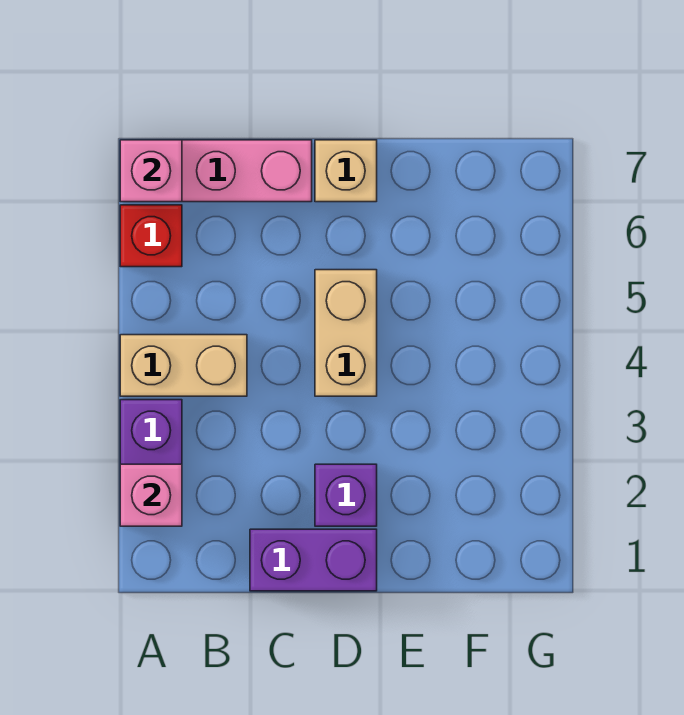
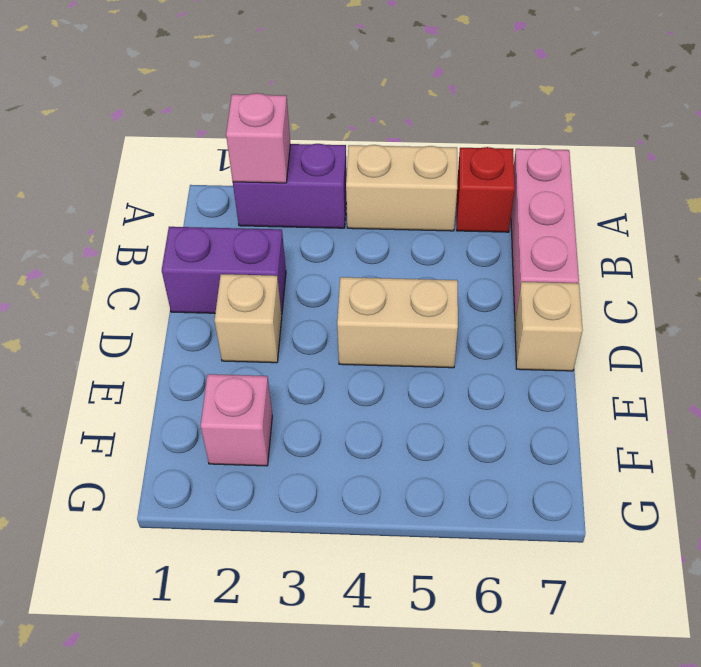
tan 1x2 brick [120,335,247,396] -> tan 1x2 brick turned to [346,145,457,231]
pink 1x1 brick [120,140,182,202] -> pink 1x1 brick moved to [201,374,272,466]
purple 1x2 brick [250,529,377,591] -> purple 1x2 brick turned to [162,227,286,315]
purple 1x1 brick [315,464,377,526] -> tan 1x1 brick [215,274,282,363]

